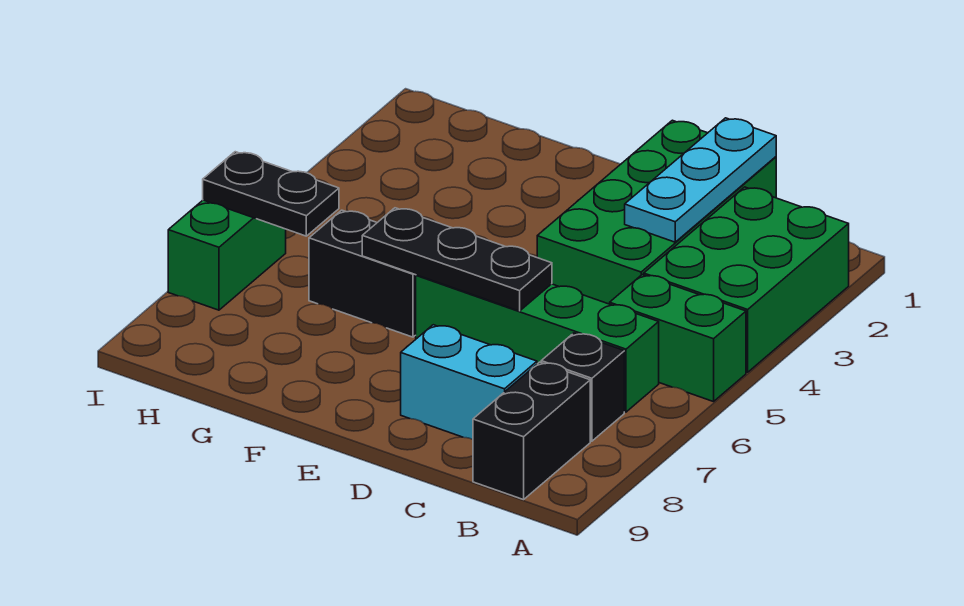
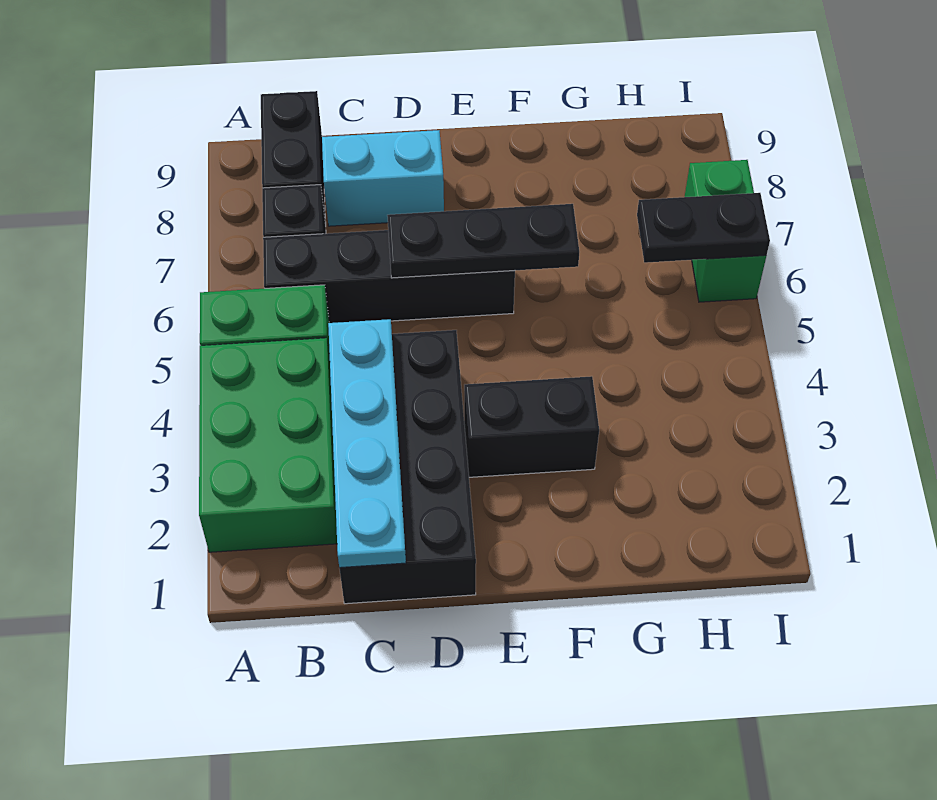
green 1x4 brick [416,275,659,412] -> black 1x4 brick [263,230,515,323]
green 2x4 brick [537,120,776,304] -> black 2x4 brick [339,330,476,604]
cyan 1x3 plate [625,118,776,242] -> cyan 1x4 plate [328,319,406,568]
black 1x2 brick [309,210,416,337] -> black 1x2 brick moved to [464,376,599,477]

